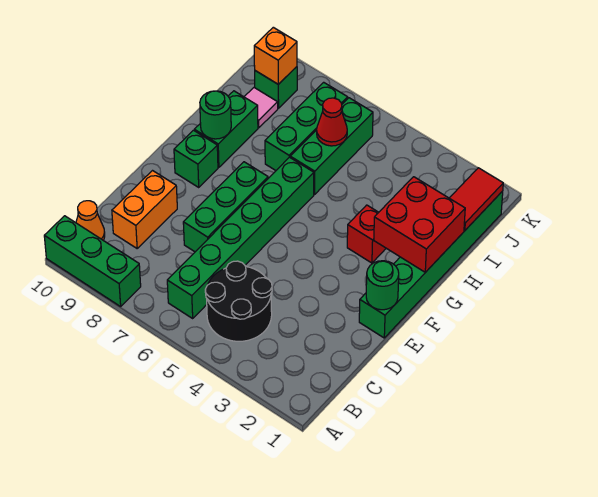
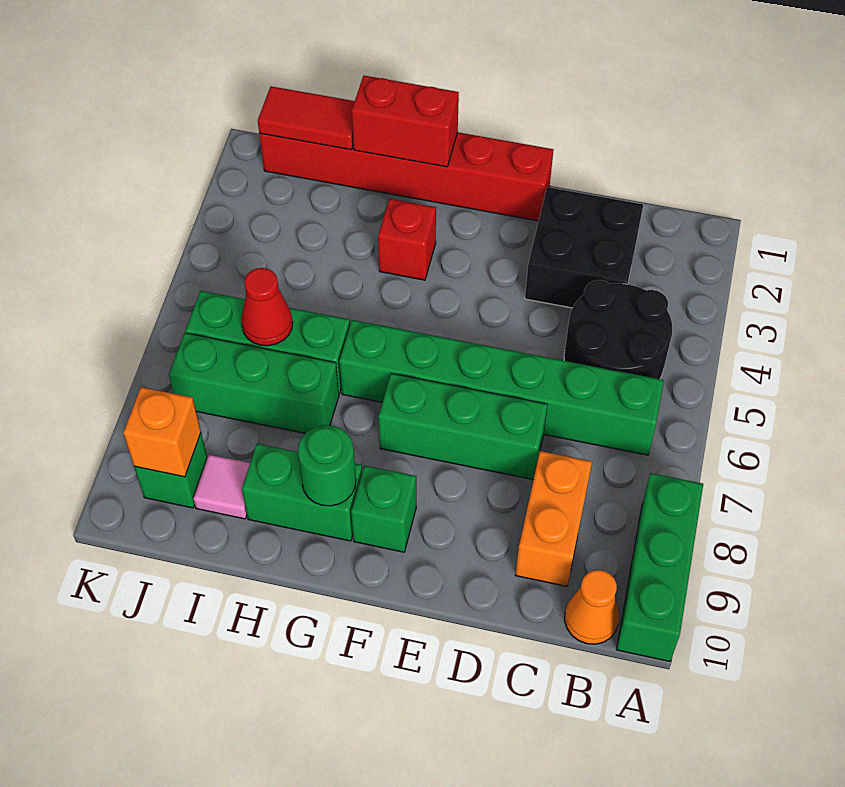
none -> black 2x2 brick [525,187,643,308]
orange 1x2 brick [112,171,177,248] -> orange 1x2 brick turned to [515,451,592,586]
green 1x6 brick [359,191,503,338] -> red 1x6 brick [259,132,554,221]
green 1x1 round brick [366,261,399,310] -> none
red 2x2 brick [374,177,465,272] -> red 1x2 brick [352,76,459,167]

